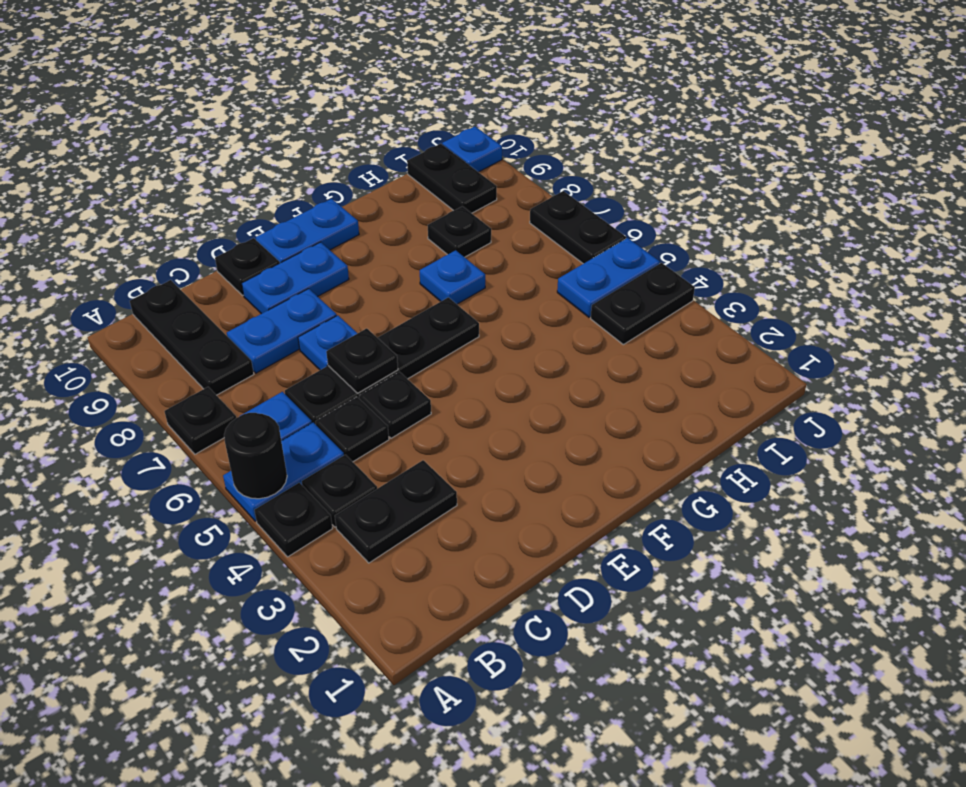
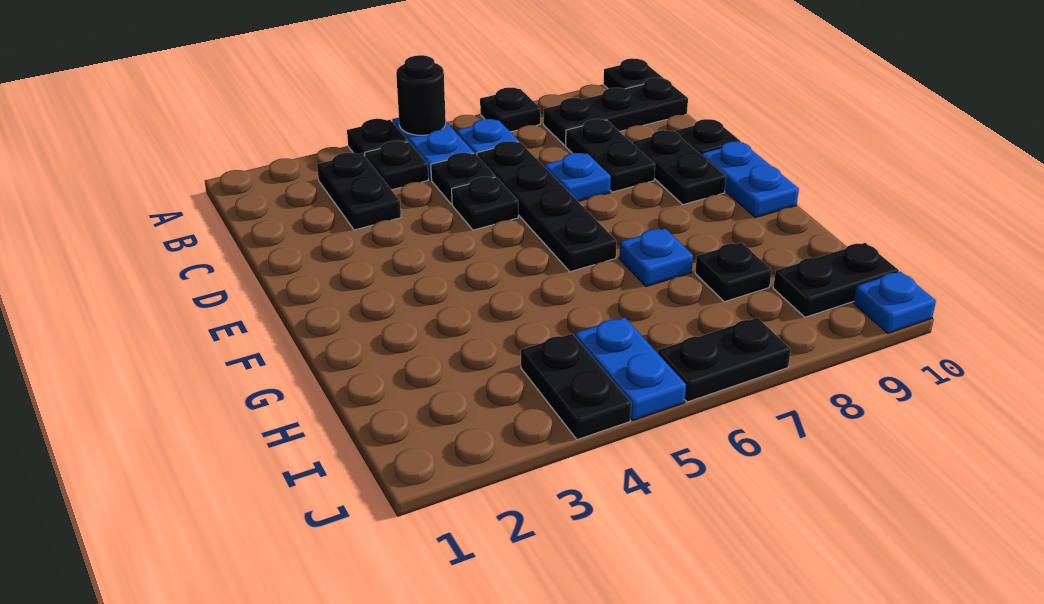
blue 1x2 plate [227,289,337,373] -> black 1x2 plate [566,119,655,192]
black 1x1 plate [326,328,398,393] -> black 1x1 plate moved to [603,59,663,89]
blue 1x2 plate [242,242,349,314] -> black 1x2 plate [633,130,726,205]

